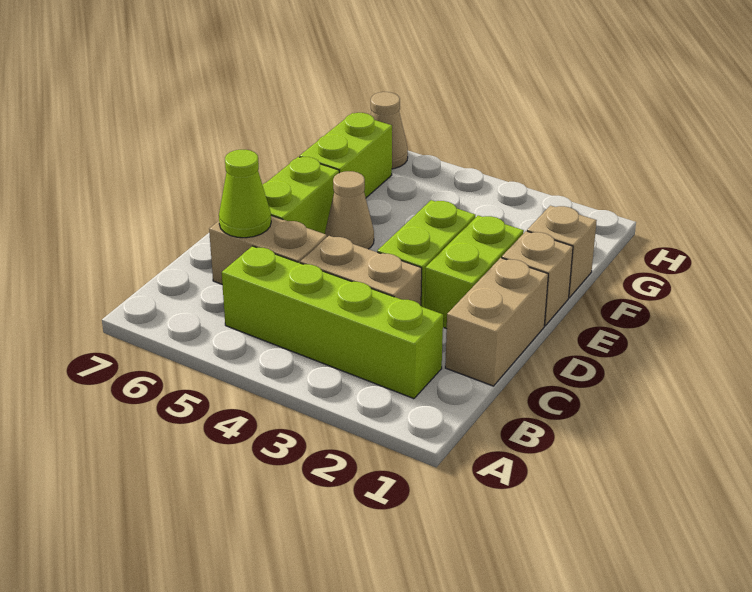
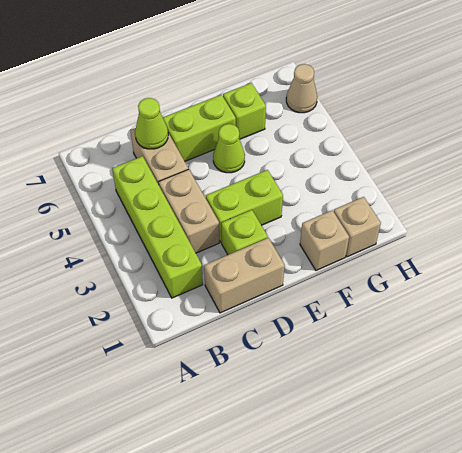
lime 1x2 brick [425,215,524,329] -> lime 1x1 brick [221,210,268,255]
tan 1x1 brick [502,231,573,326] -> tan 1x1 brick moved to [334,197,381,257]
tan 1x1 cone [325,171,374,249] -> lime 1x1 cone [213,124,245,173]
lime 1x2 brick [300,113,392,198] -> lime 1x1 brick [223,83,266,139]

